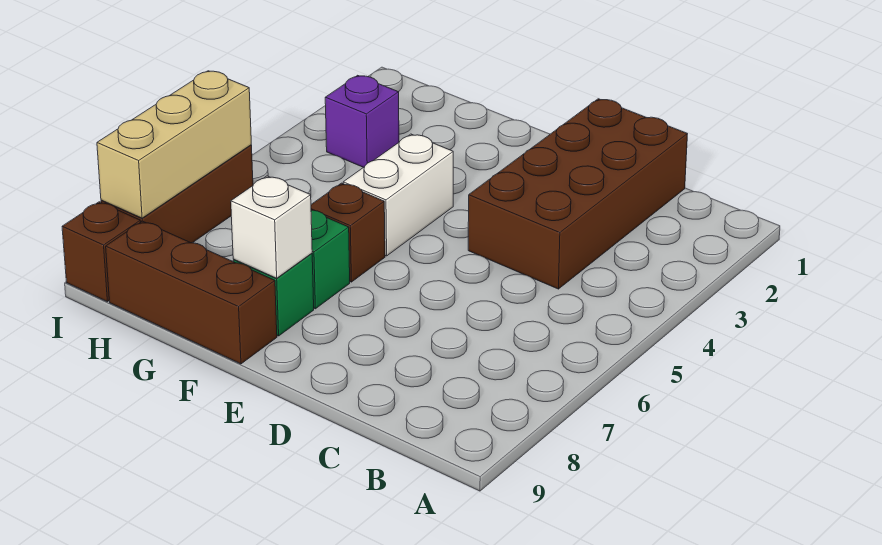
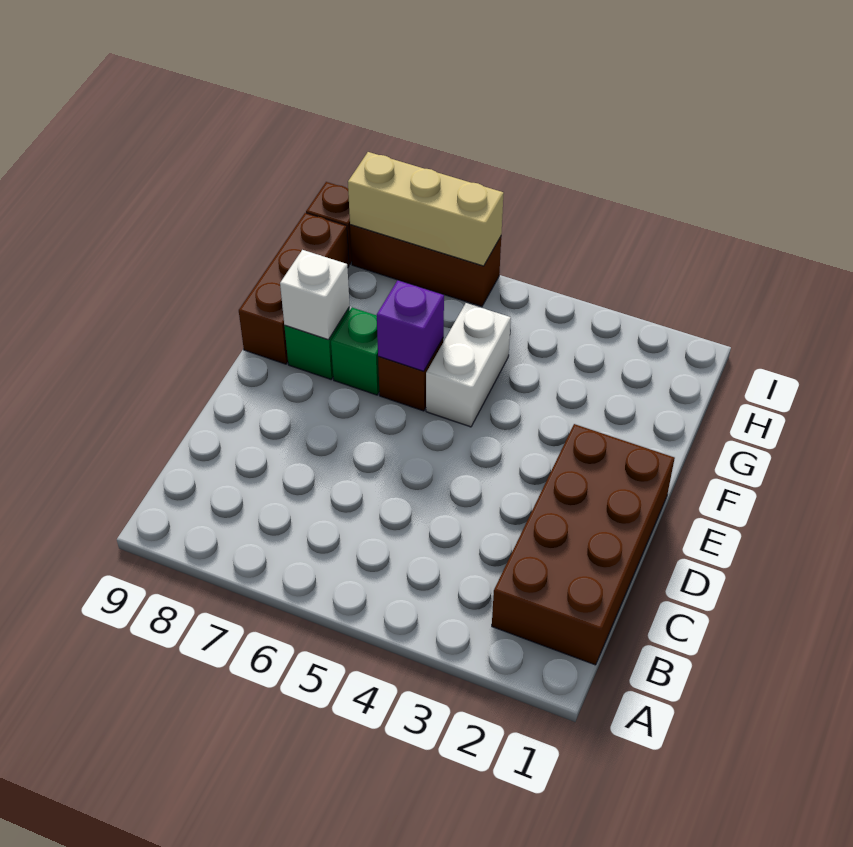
brown 2x4 brick [468,99,687,289] -> brown 2x4 brick turned to [492,424,675,665]
white 1x2 brick [343,134,453,256] -> white 1x2 brick turned to [426,303,511,427]
purple 1x1 brick [325,75,399,167] -> purple 1x1 brick moved to [377,280,444,371]

